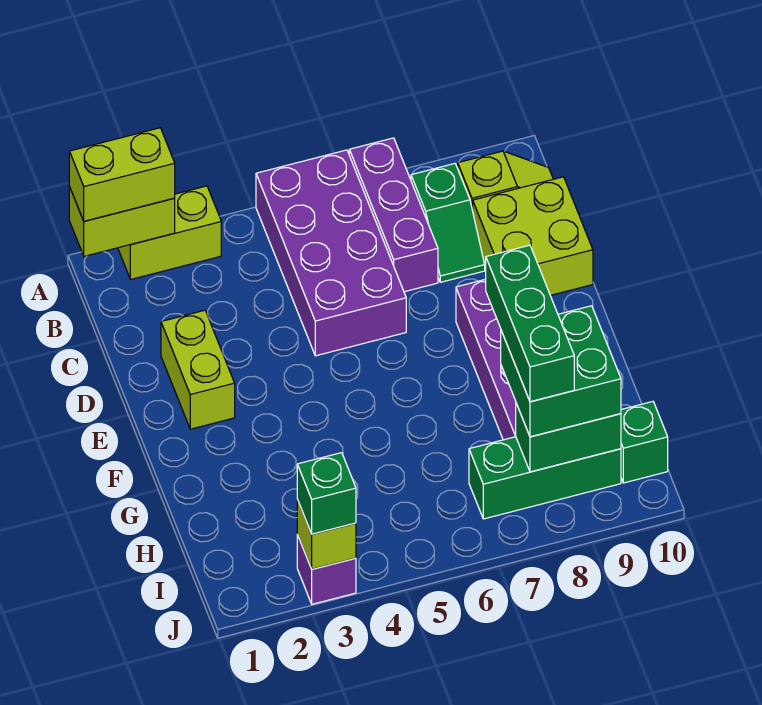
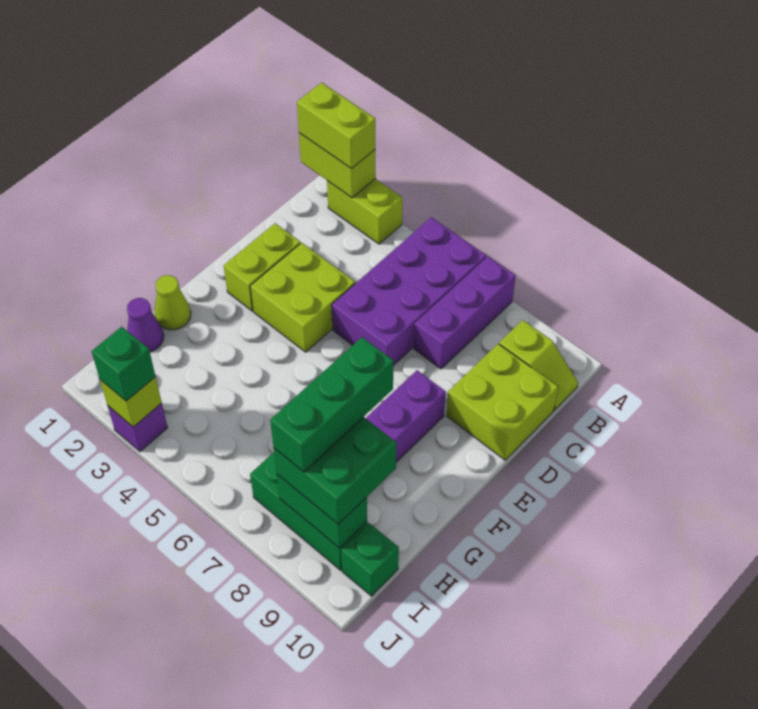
green 1x2 slope [411,164,485,282] -> none
none -> lime 2x2 brick [250,243,355,352]
none -> lime 1x1 cone [155,275,191,330]
none -> purple 1x1 cone [127,298,164,352]

